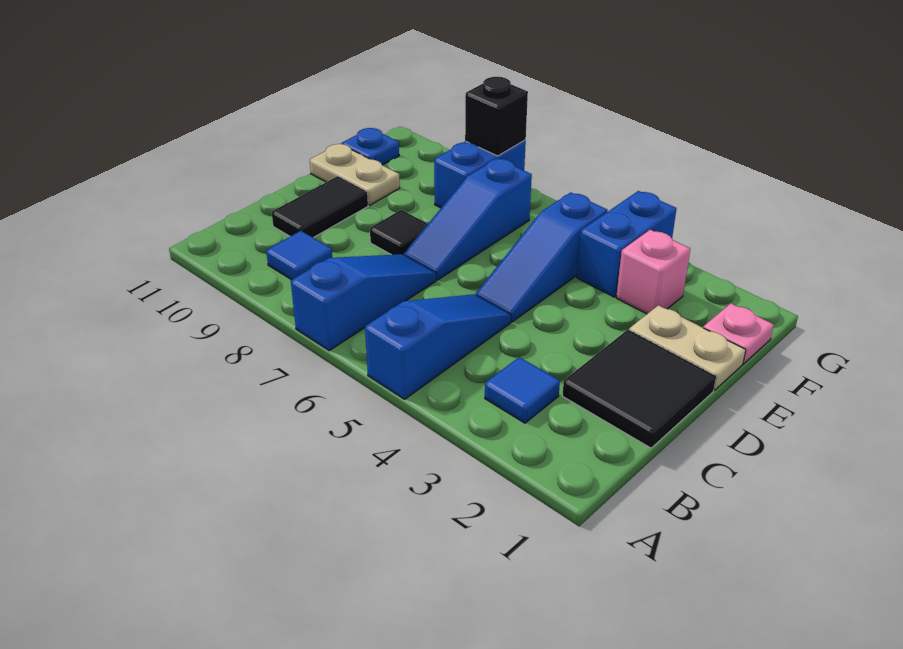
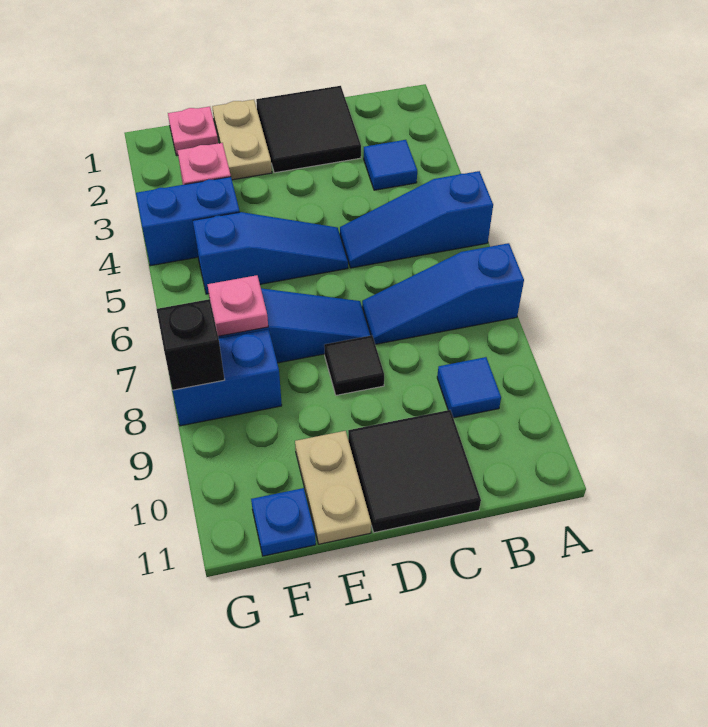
black 1x2 tile [272,176,368,238] -> black 2x2 tile [348,410,481,533]
none -> pink 1x1 plate [207,275,268,336]

